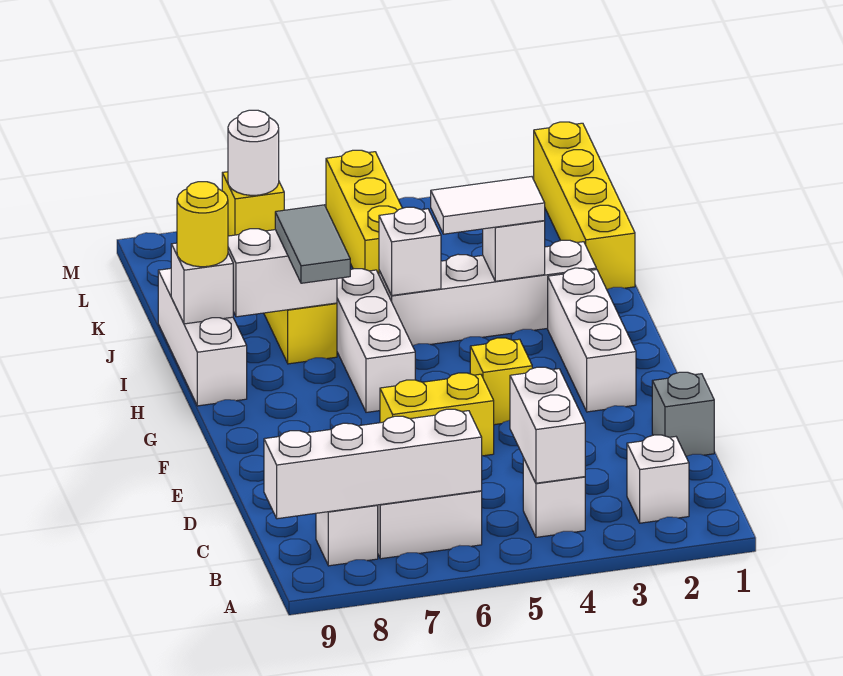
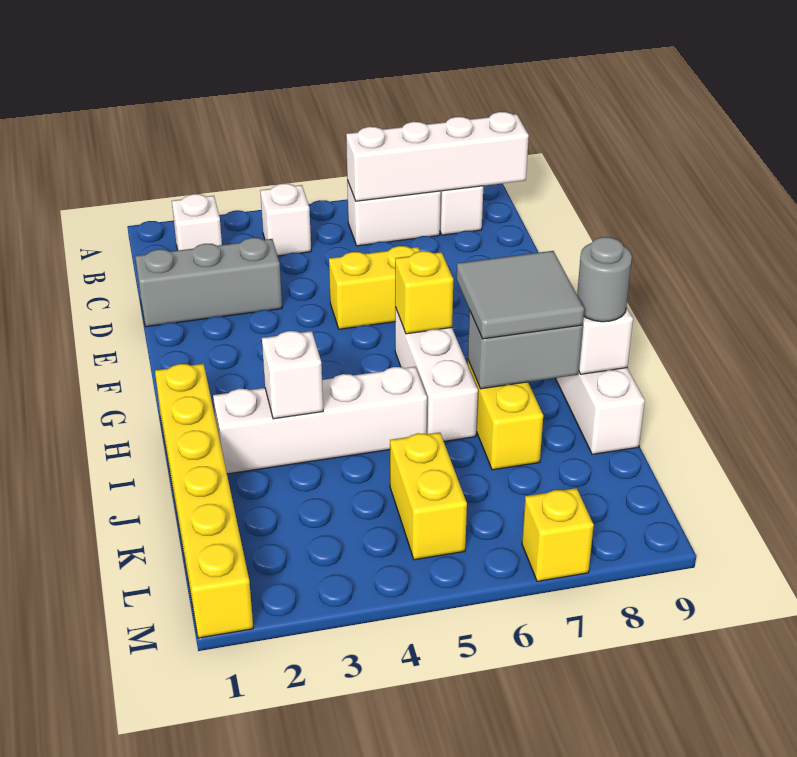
white 1x2 brick [510,367,585,483] -> none
grey 1x1 brick [652,372,714,456] -> grey 1x3 brick [135,238,282,327]
white 1x3 brick [548,268,636,412] -> none
yellow 1x1 brick [470,338,532,425] -> yellow 1x1 brick moved to [395,251,453,334]
grey 1x2 tile [275,205,350,283] -> grey 2x2 tile [456,251,584,339]
white 1x2 tile [431,177,545,234] -> none
white 1x1 brick [379,207,441,295] -> none
white 1x2 brick [228,229,337,317] -> grey 1x2 brick [468,310,583,389]
yellow 1x1 round brick [177,182,228,267] -> grey 1x1 round brick [577,237,632,322]
yellow 1x4 brick [534,122,635,289] -> yellow 1x6 brick [155,364,253,638]
yellow 1x3 brick [326,150,402,274] -> yellow 1x2 brick [390,432,467,560]
white 1x1 round brick [228,110,279,195] -> none

